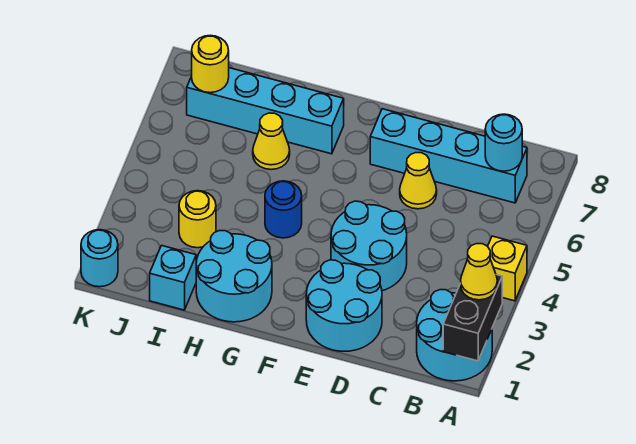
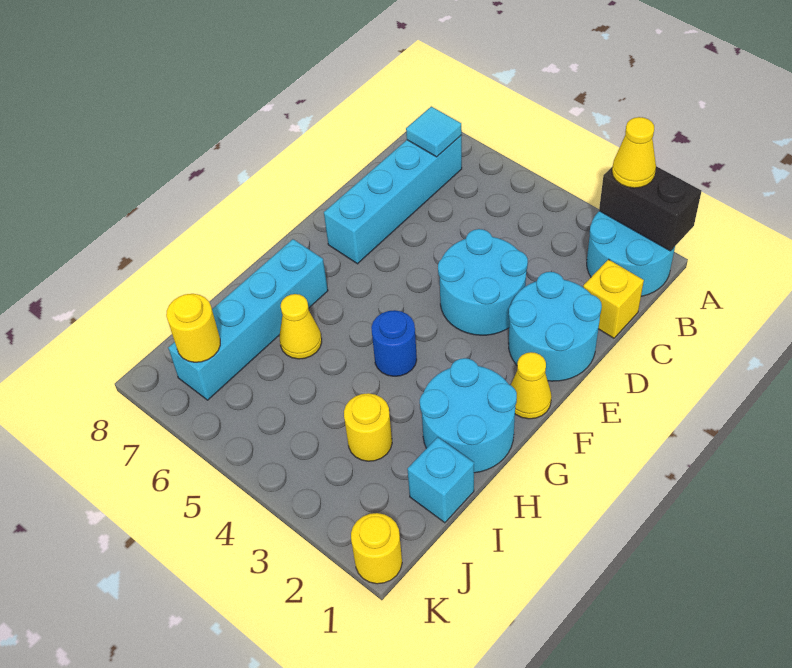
yellow 1x1 brick [488,236,527,301] -> yellow 1x1 brick moved to [583,260,644,338]
cyan 1x1 round brick [485,114,522,171] -> cyan 1x1 tile [406,107,462,157]
yellow 1x1 cone [400,153,437,209] -> yellow 1x1 cone moved to [511,352,552,419]
cyan 1x1 round brick [81,230,118,287] -> yellow 1x1 round brick [351,513,402,584]

